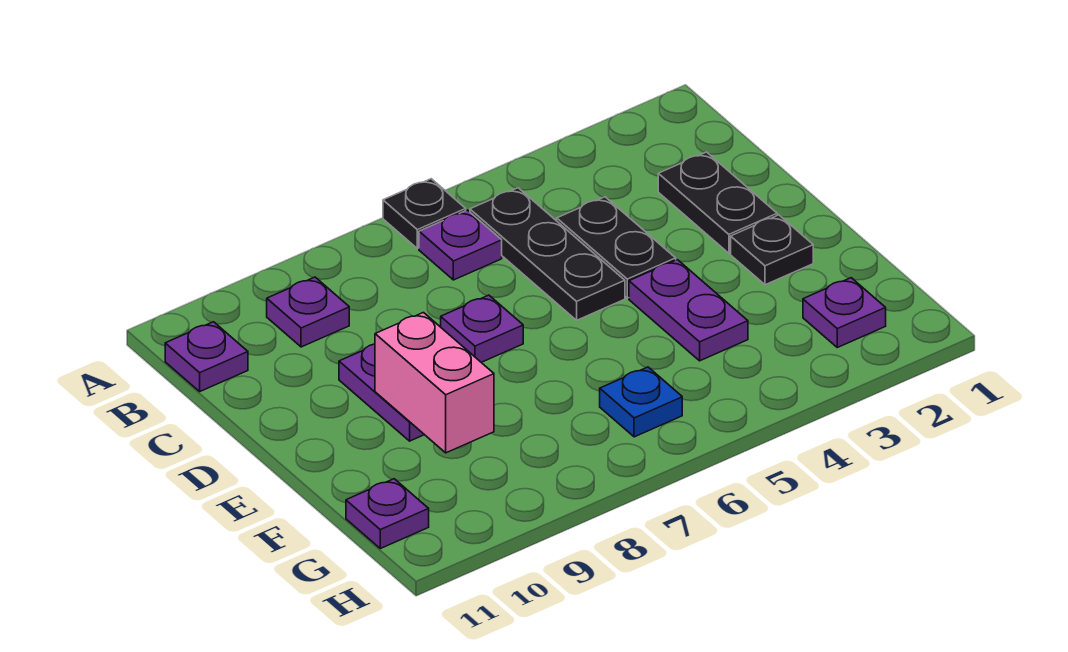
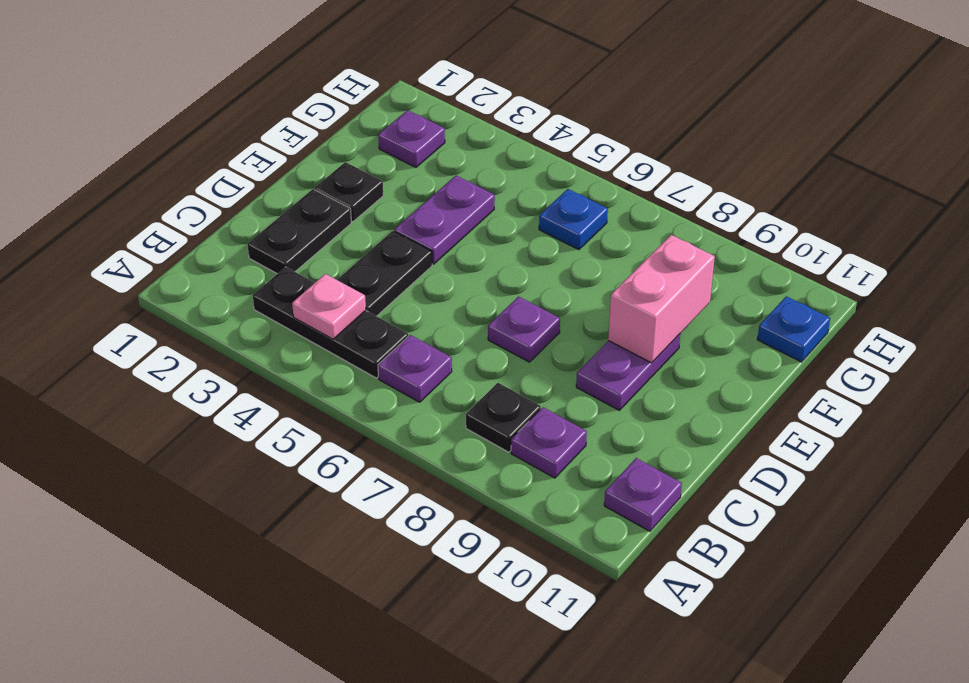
black 1x1 plate [383,179,466,249] -> black 1x1 plate moved to [466,383,541,452]
none -> pink 1x1 plate [292,274,366,339]
black 1x3 plate [470,188,625,320] -> black 1x3 plate turned to [253,267,408,378]
purple 1x1 plate [346,479,429,548] -> blue 1x1 plate [757,296,830,362]

